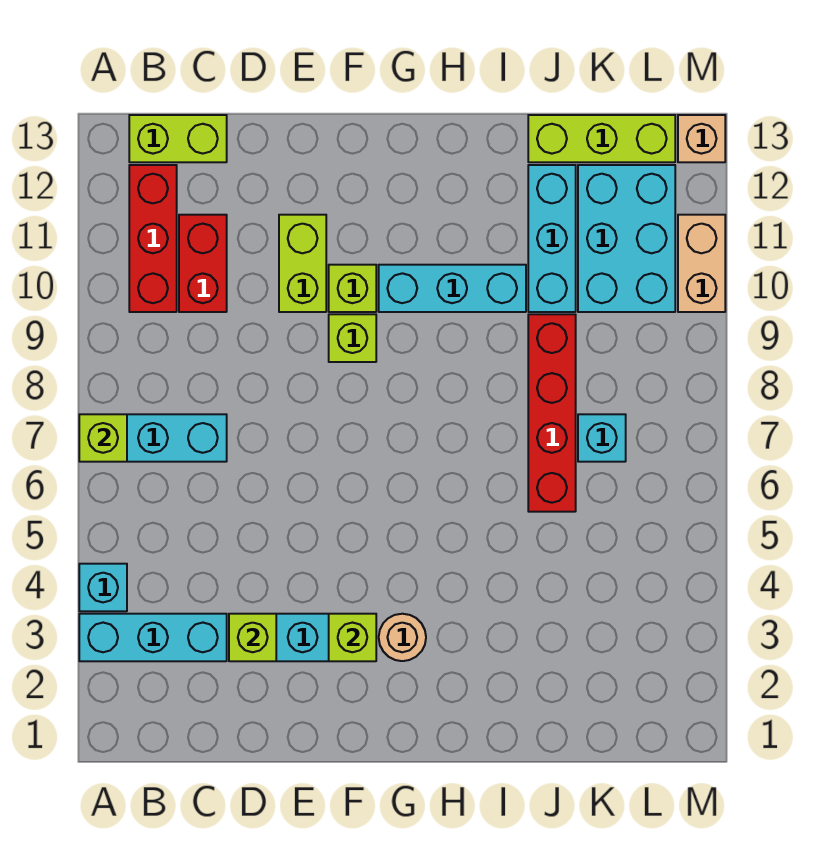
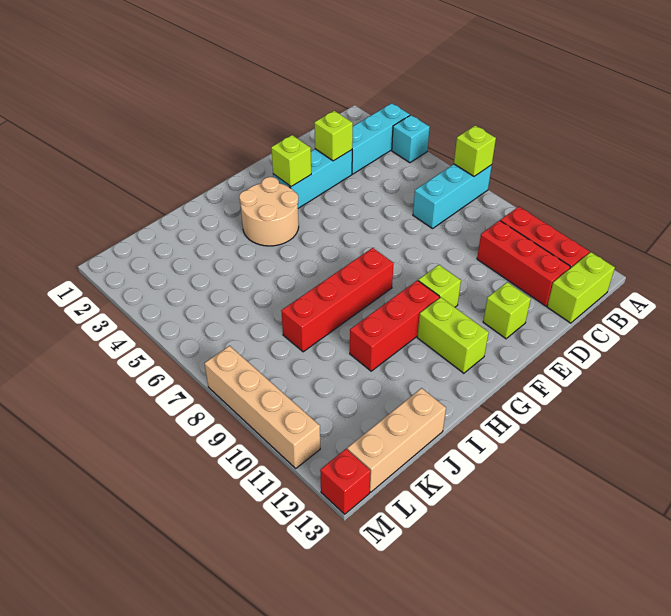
red 1x2 brick [179,215,227,312] -> red 1x3 brick [477,220,570,306]
lime 1x2 brick [279,215,326,312] -> lime 1x2 brick moved to [417,297,489,373]
lime 1x1 brick [329,314,376,362] -> lime 1x1 brick moved to [483,282,531,339]
tan 1x1 round brick [379,614,426,661] -> tan 2x2 round brick [239,177,299,246]
cyan 1x3 brick [379,265,526,312] -> red 1x3 brick [350,280,440,371]
red 1x4 brick [528,314,576,512] -> red 1x4 brick turned to [281,248,394,352]
cyan 1x3 brick [528,165,576,312] -> none
lime 1x3 brick [528,115,675,162] -> tan 1x3 brick [347,388,446,492]
cyan 1x1 brick [578,414,626,462] -> none
cyan 2x3 brick [578,165,675,312] -> none
tan 1x2 brick [678,215,725,312] -> tan 1x4 brick [204,346,320,468]
tan 1x1 brick [678,115,725,162] -> red 1x1 brick [320,449,371,514]

